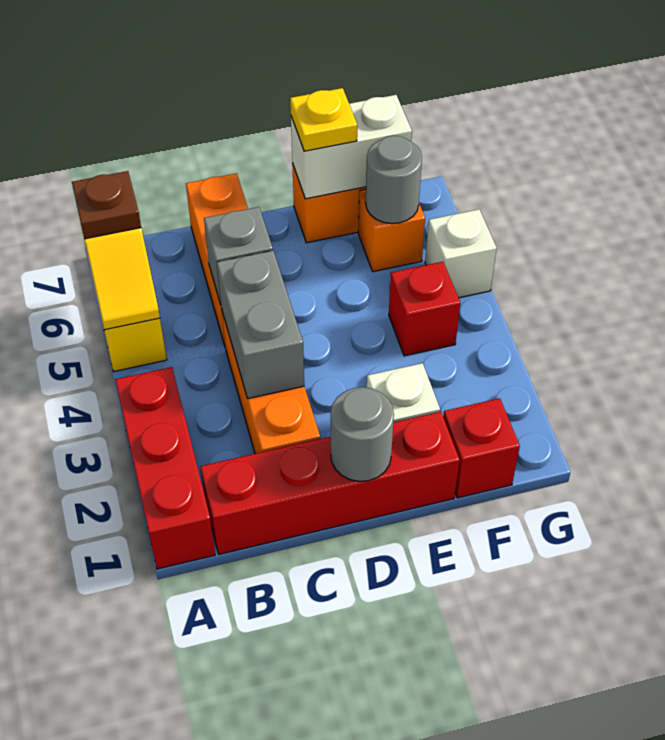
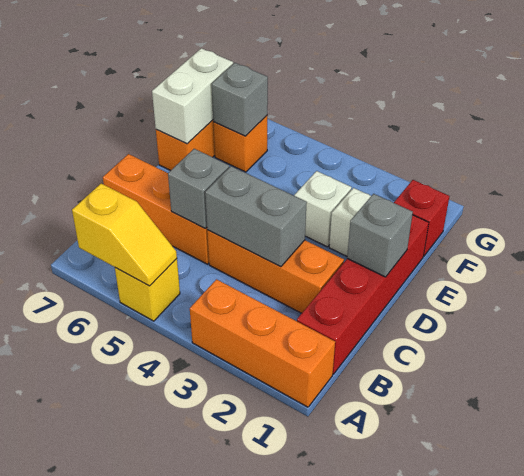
red 1x3 brick [115,367,215,569] -> orange 1x3 brick [190,279,335,407]
brown 1x1 plate [72,171,141,239] -> none
grey 1x1 round brick [331,387,394,481] -> grey 1x1 brick [347,194,413,277]
yellow 1x1 plate [290,88,357,151] -> none
red 1x1 brick [389,262,460,356] -> none
grey 1x1 round brick [366,136,422,224] -> grey 1x1 brick [212,63,268,136]
white 1x1 brick [425,209,497,298] -> white 1x1 brick moved to [294,171,352,247]

